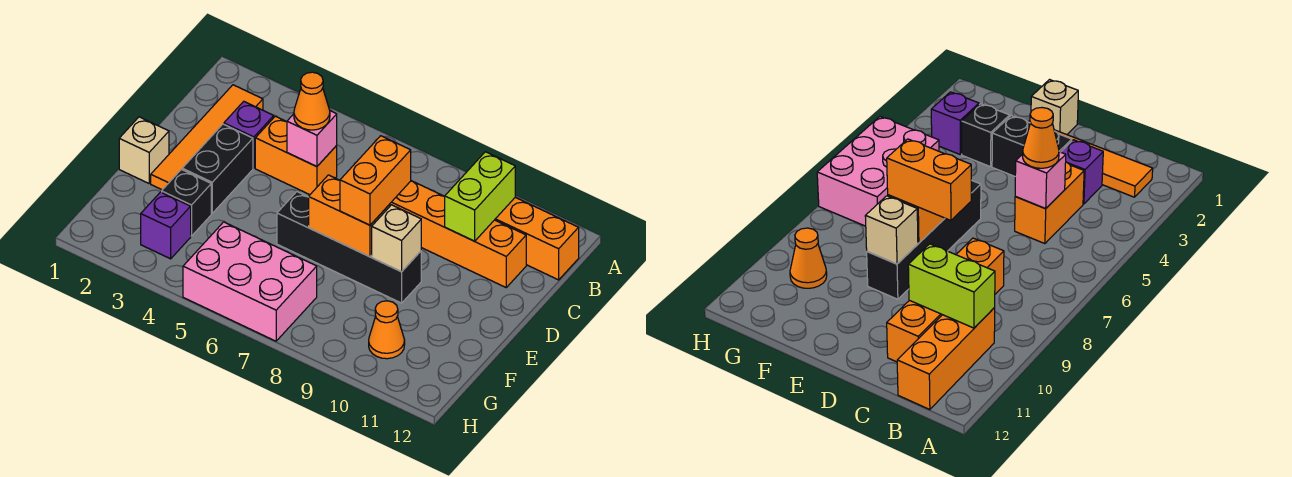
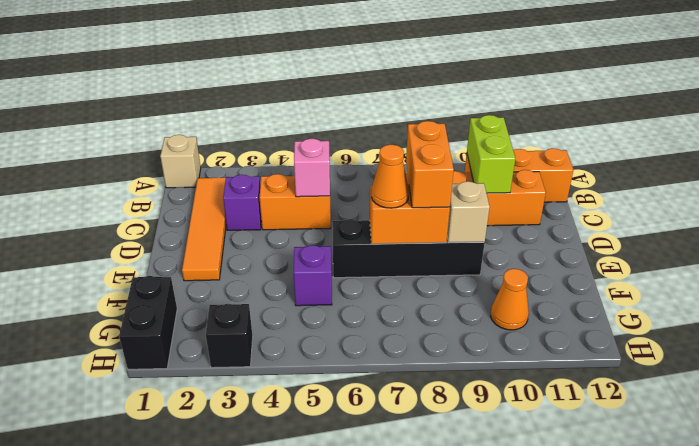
orange 1x1 cone [294,72,330,130] -> orange 1x1 cone moved to [371,145,409,208]
black 1x2 brick [182,124,253,213] -> black 1x2 brick moved to [119,276,177,369]
tan 1x1 brick [119,117,169,183] -> tan 1x1 brick moved to [160,135,201,188]
black 1x1 brick [162,169,211,236] -> black 1x1 brick moved to [206,304,253,368]
purple 1x1 brick [141,192,191,259] -> purple 1x1 brick moved to [294,245,332,306]
pink 2x3 brick [183,222,317,341] -> none

